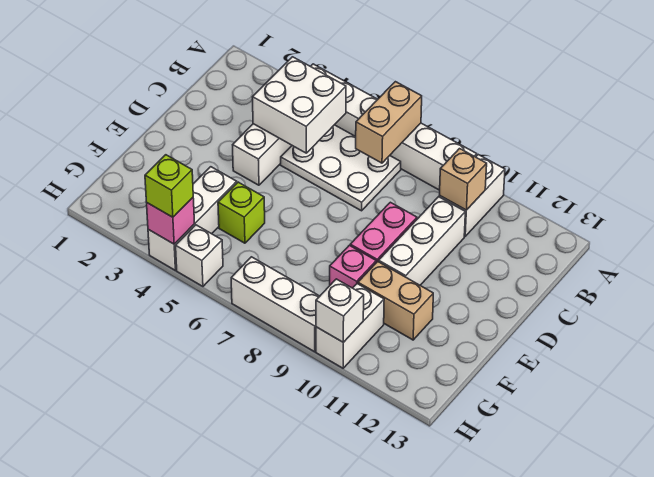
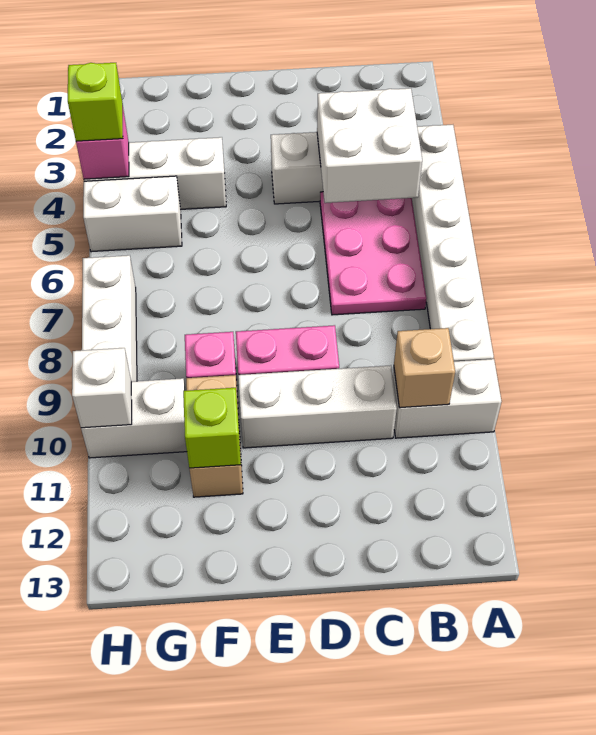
tan 1x2 brick [356,82,422,163] -> none
white 2x3 plate [281,125,401,211] -> pink 2x3 plate [320,192,427,315]
lime 1x1 brick [218,182,265,243] -> lime 1x1 brick moved to [183,388,241,468]
white 1x1 brick [176,225,223,286] -> white 1x2 brick [83,176,182,252]

